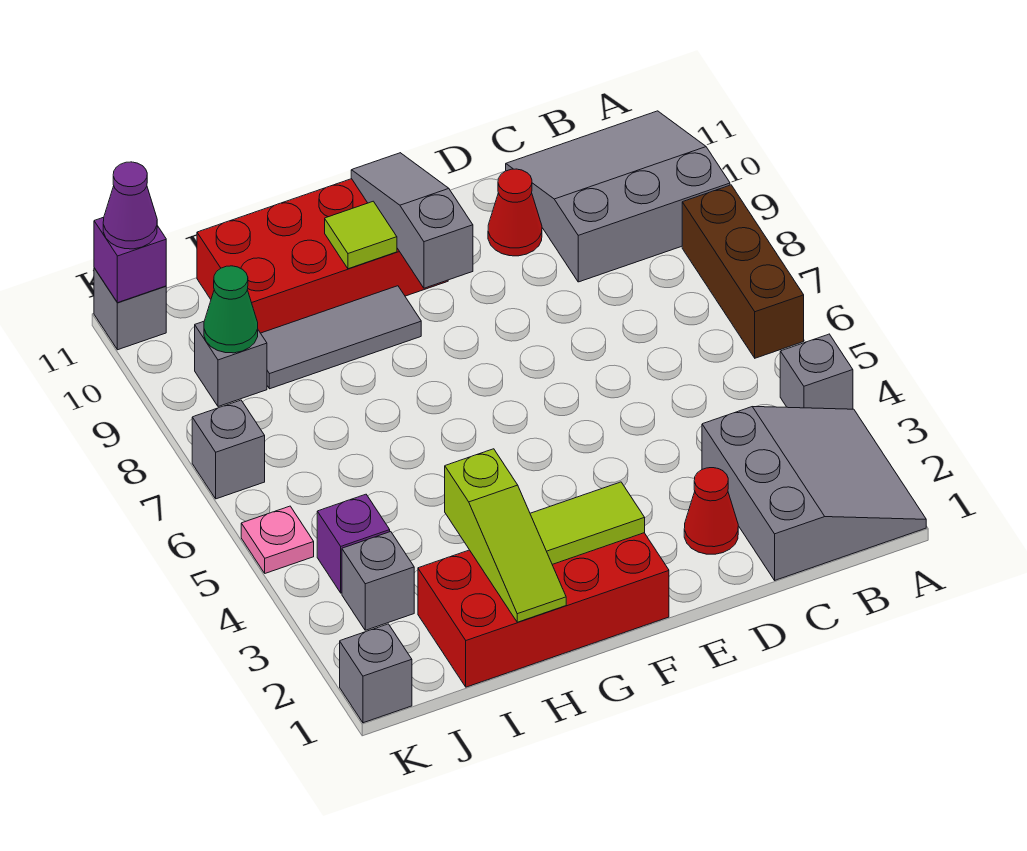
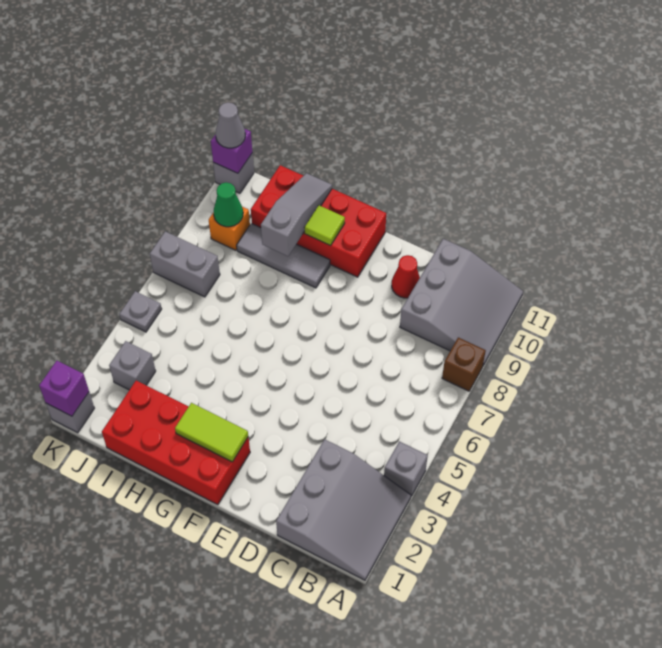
brown 1x3 brick [682,185,804,358] -> brown 1x1 brick [442,337,486,391]
grey 3x3 slope [506,111,730,282] -> grey 3x3 slope turned to [400,239,523,365]
red 1x1 cone [684,468,738,554] -> none
grey 1x3 slope [351,153,473,288] -> grey 1x3 slope moved to [261,173,332,256]
lime 1x3 slope [445,449,566,622] -> none
purple 1x1 brick [317,494,390,593] -> purple 1x1 brick moved to [39,361,89,416]
grey 1x1 brick [195,321,267,407] -> orange 1x1 brick [209,207,250,250]
pink 1x1 plate [241,506,314,573] -> grey 1x1 plate [119,291,162,332]
grey 1x1 brick [192,400,265,499] -> grey 1x2 brick [150,231,220,297]
purple 1x1 cone [103,162,157,249] -> grey 1x1 cone [216,102,245,148]

